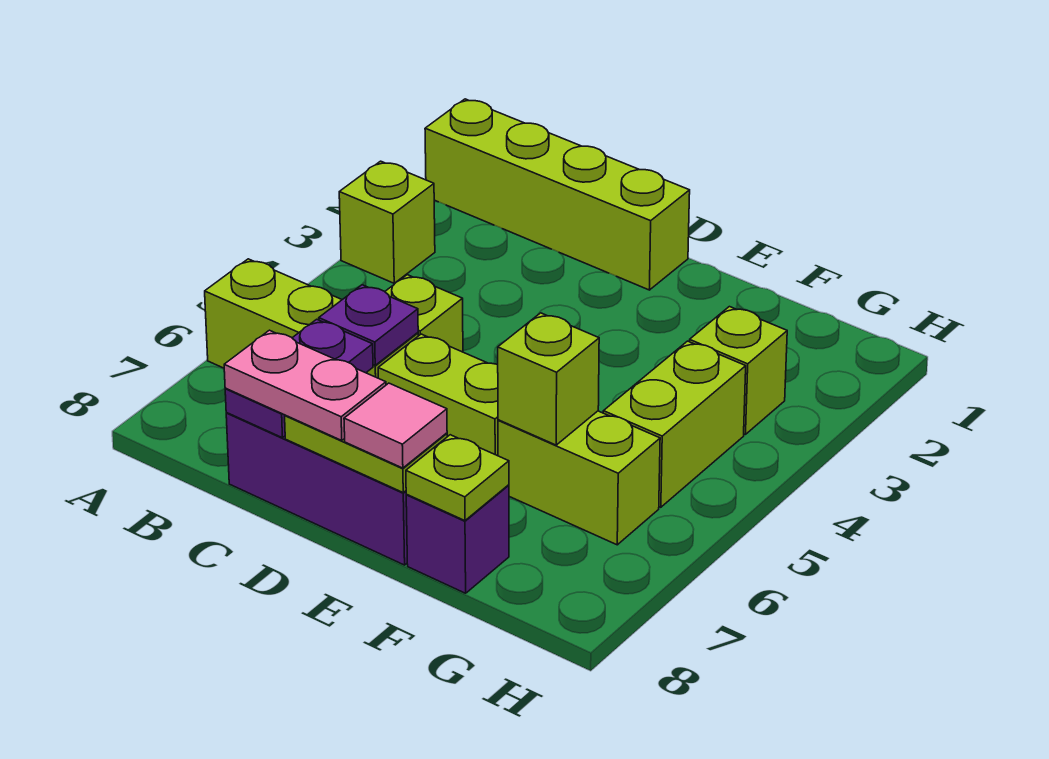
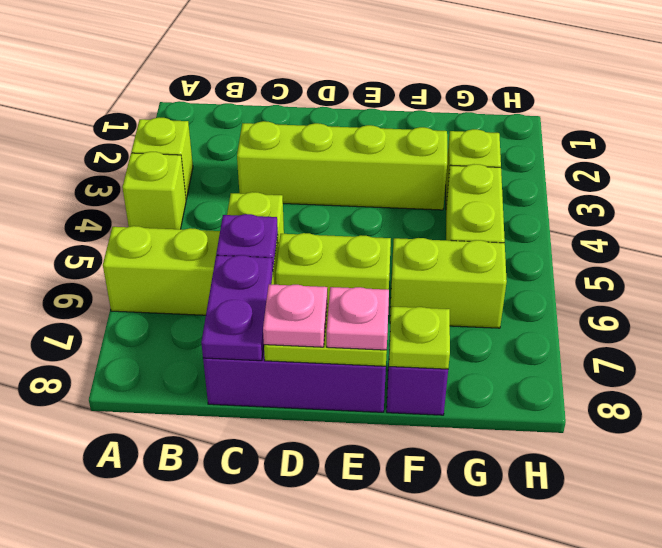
lime 1x4 brick [425,99,690,290] -> lime 1x4 brick moved to [237,121,447,210]
pink 1x2 plate [224,330,386,441] -> pink 1x1 plate [263,284,327,347]
pink 1x1 tile [344,383,447,468] -> pink 1x1 plate [327,287,389,350]
lime 1x1 brick [498,313,599,445] -> lime 1x1 brick moved to [122,152,186,229]

